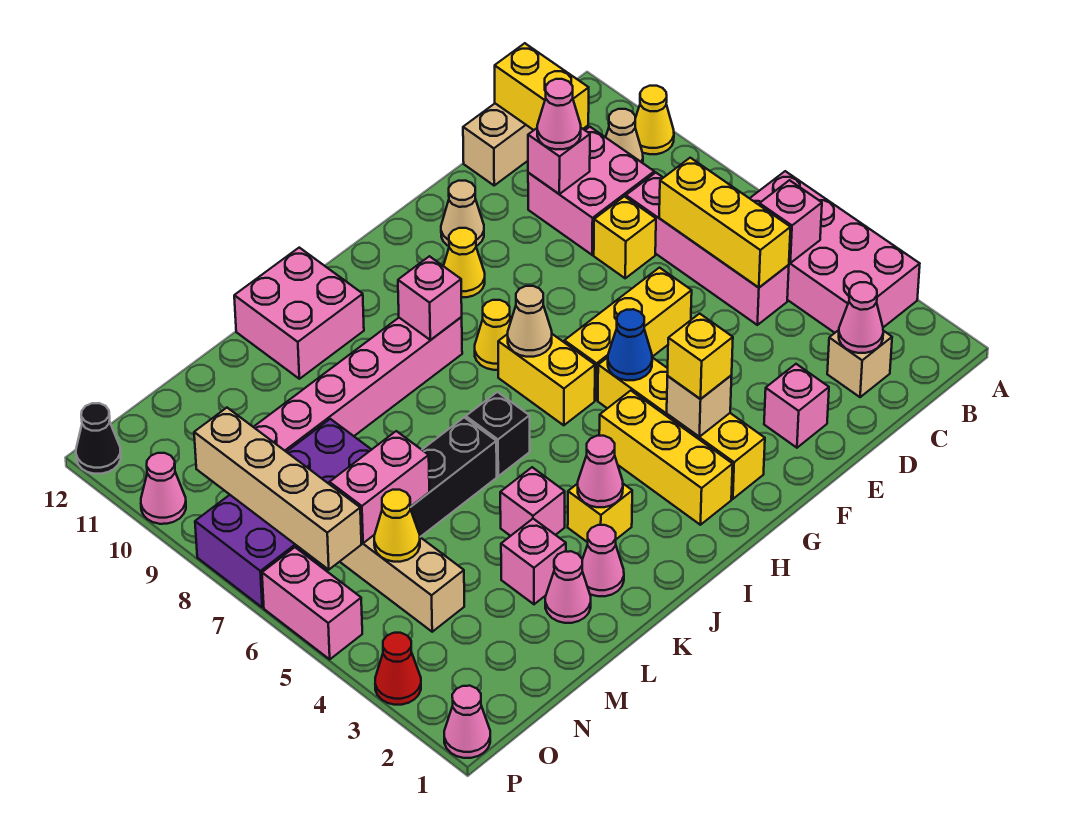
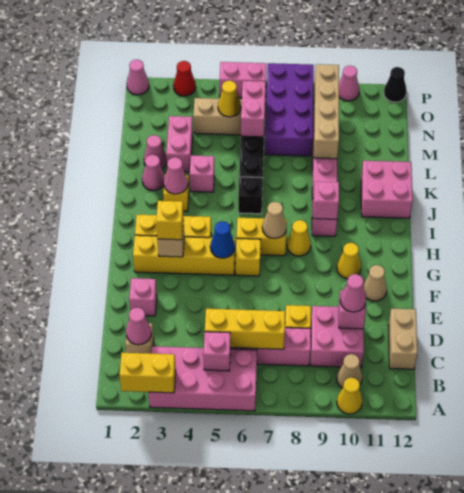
yellow 1x2 brick [495,43,589,130] -> yellow 1x2 brick moved to [120,353,176,393]
yellow 1x3 brick [564,268,692,400] -> yellow 1x1 brick [236,238,261,276]
pink 1x1 brick [501,519,566,604] -> pink 1x2 brick [166,116,193,172]
tan 1x4 brick [194,408,362,570] -> tan 1x4 brick turned to [314,64,339,159]

